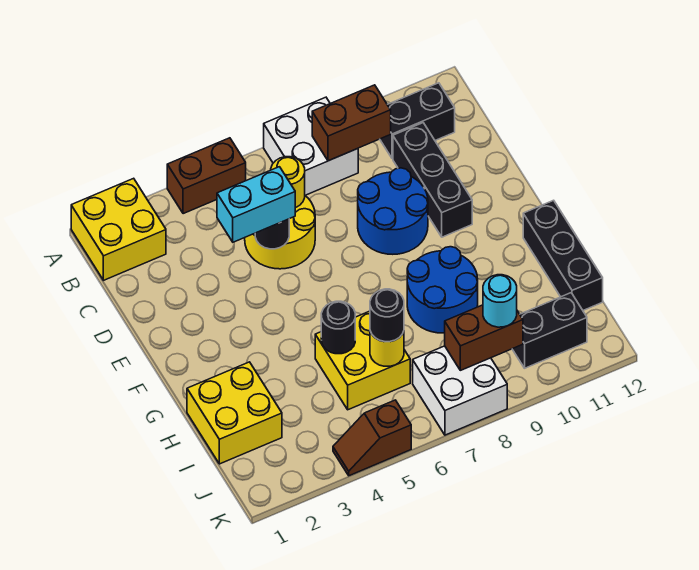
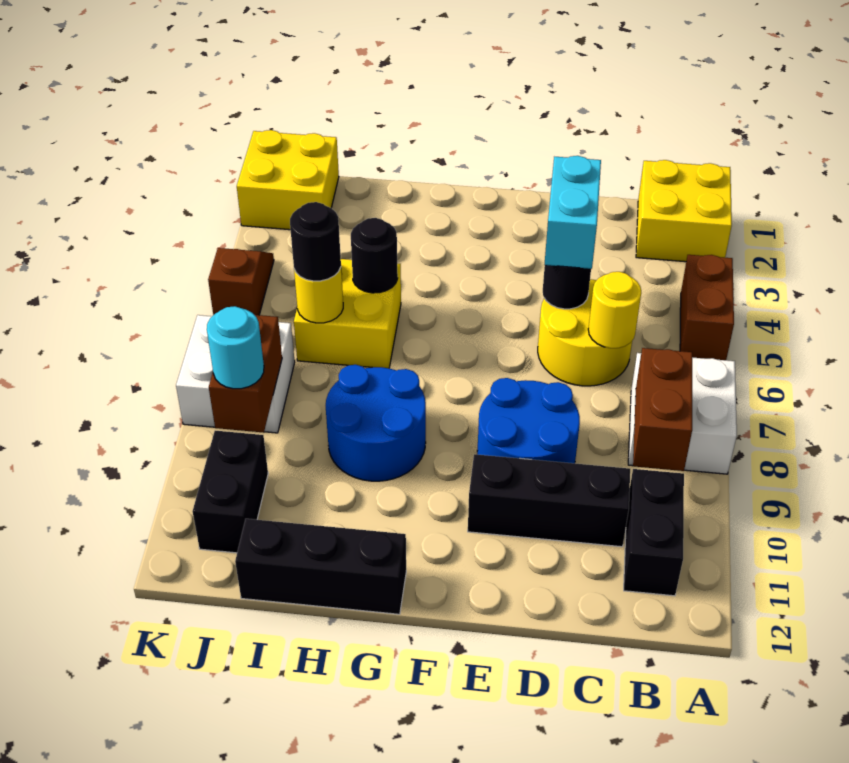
yellow 2x2 brick [187,362,282,464] -> yellow 2x2 brick moved to [237,130,339,230]

